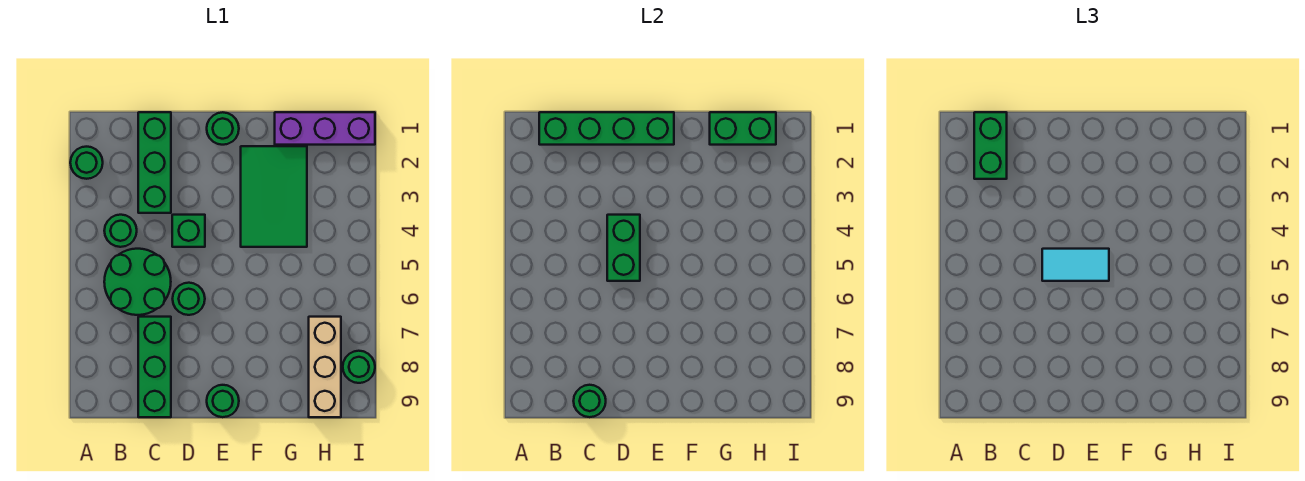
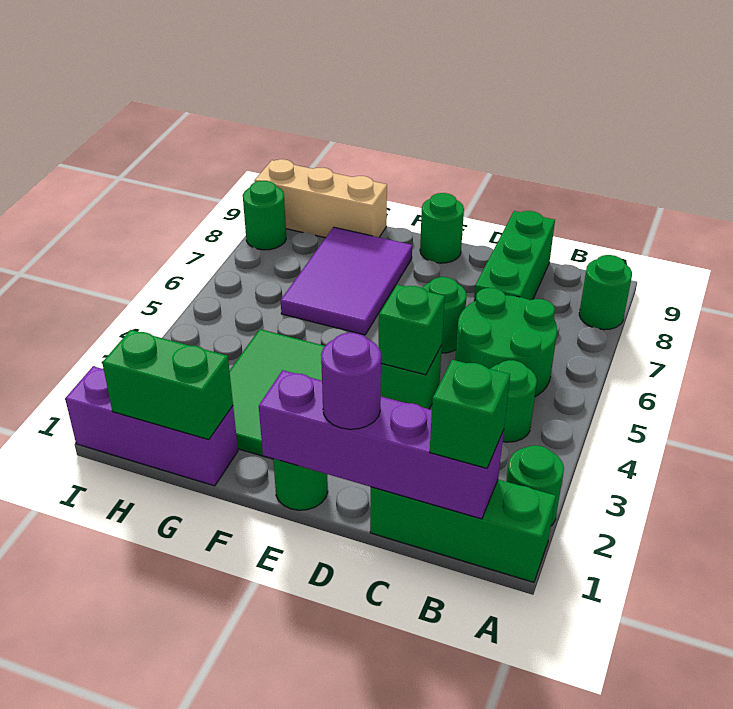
green 1x4 brick [539,112,674,145] -> purple 1x4 brick [259,370,504,519]
green 1x2 brick [974,112,1007,179] -> green 1x1 brick [430,360,510,468]
green 1x3 brick [138,112,171,213] -> green 1x3 brick turned to [370,480,556,582]
green 1x1 round brick [574,385,606,417] -> green 1x1 round brick moved to [579,255,632,330]
none -> purple 1x1 round brick [321,333,381,429]
green 1x2 brick [607,215,640,281] -> green 1x1 brick [379,285,445,375]
cyan 1x2 tile [1042,249,1109,281] -> none
none -> purple 2x3 tile [281,227,412,335]
tan 1x3 brick [309,317,341,417] -> tan 1x3 brick turned to [255,159,387,238]

